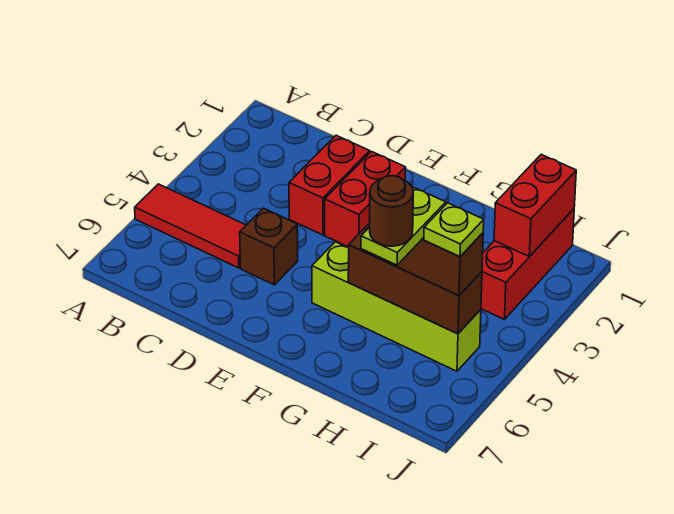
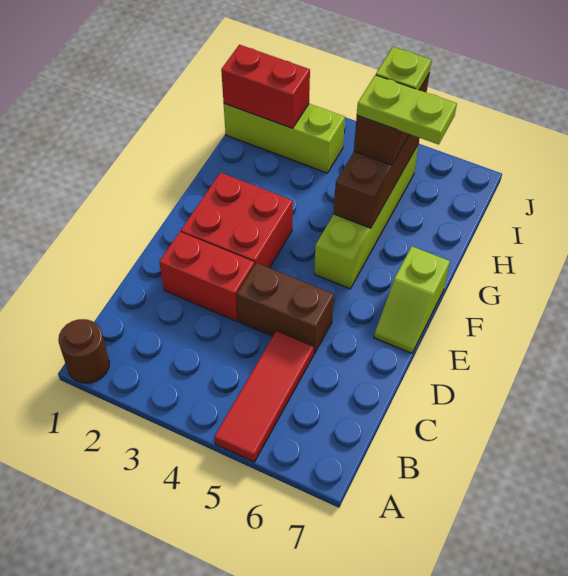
brown 1x1 brick [240,208,298,285] -> brown 1x2 brick [237,263,334,354]
red 1x2 brick [325,152,406,247] -> red 2x2 brick [181,173,293,268]
none -> lime 1x2 slope [374,246,450,353]
brown 1x1 round brick [370,176,413,246] -> brown 1x1 round brick moved to [58,319,109,383]
red 1x3 brick [481,209,574,319] -> lime 1x3 brick [224,104,345,173]

